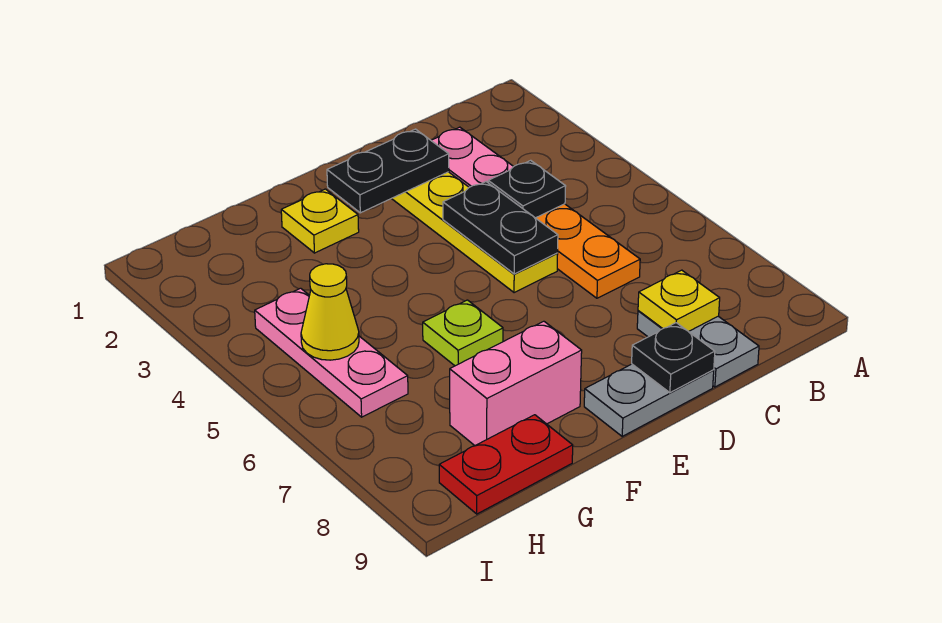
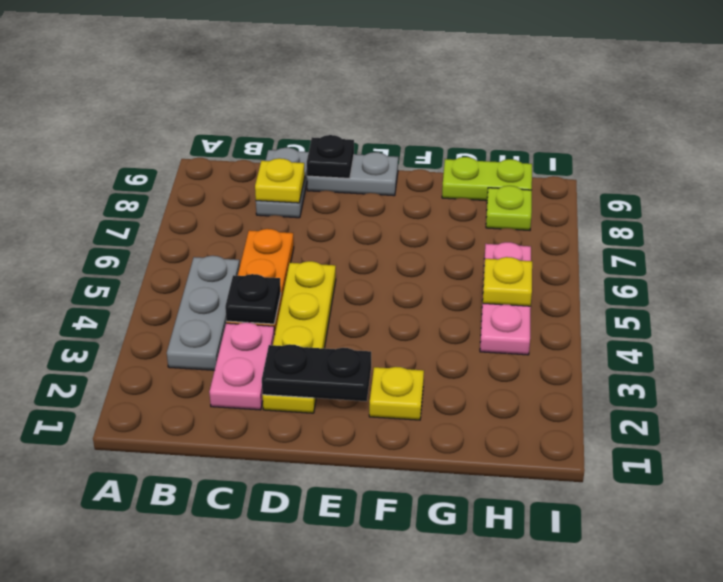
none -> grey 1x3 plate [167,256,240,370]
black 1x2 plate [443,182,558,274] -> none
lime 1x1 plate [423,300,503,366] -> lime 1x1 plate moved to [486,186,532,230]
pink 1x2 brick [450,321,582,446] -> none
red 1x2 plate [439,415,573,514] -> lime 1x2 plate [442,157,532,201]
yellow 1x1 cone [301,264,359,360] -> yellow 1x1 plate [483,257,532,306]

